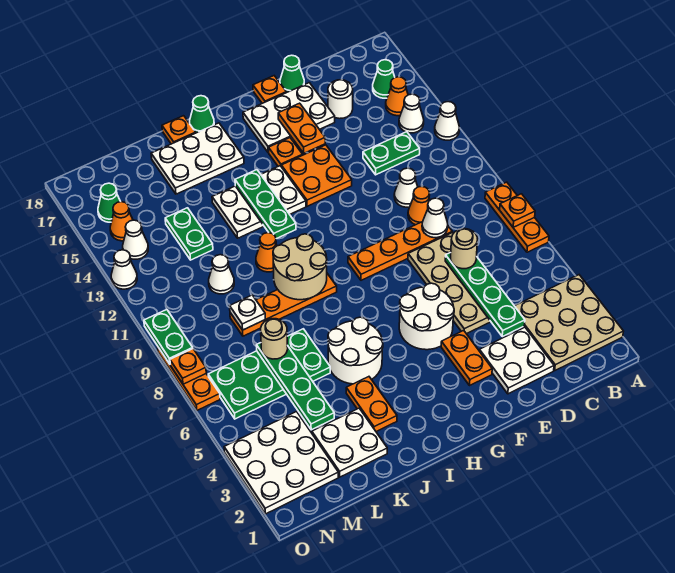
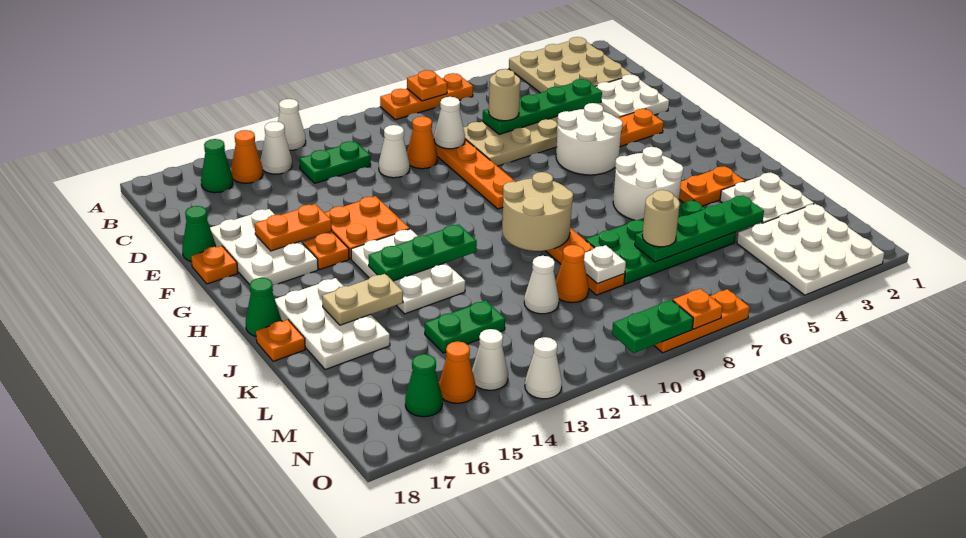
green 1x2 plate [363,132,420,175] -> green 1x2 plate turned to [299,141,371,183]
white 1x1 round brick [328,80,353,119] -> none
orange 1x1 cone [256,233,277,272] -> orange 1x1 cone moved to [556,245,589,303]
none -> tan 1x2 plate [322,274,403,325]
green 2x4 plate [208,329,330,419] -> green 2x4 plate turned to [586,200,736,284]

